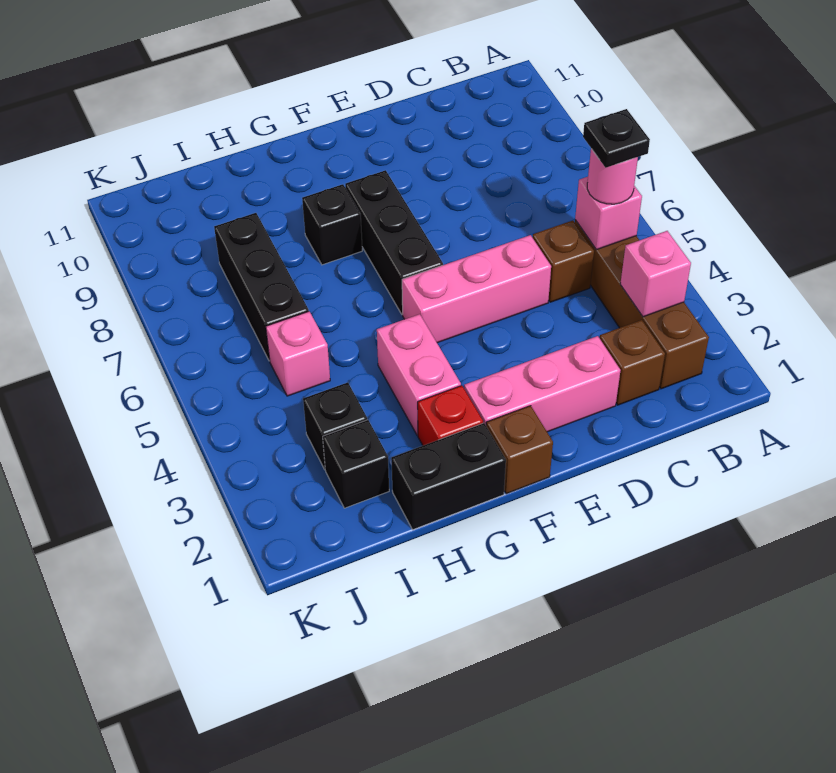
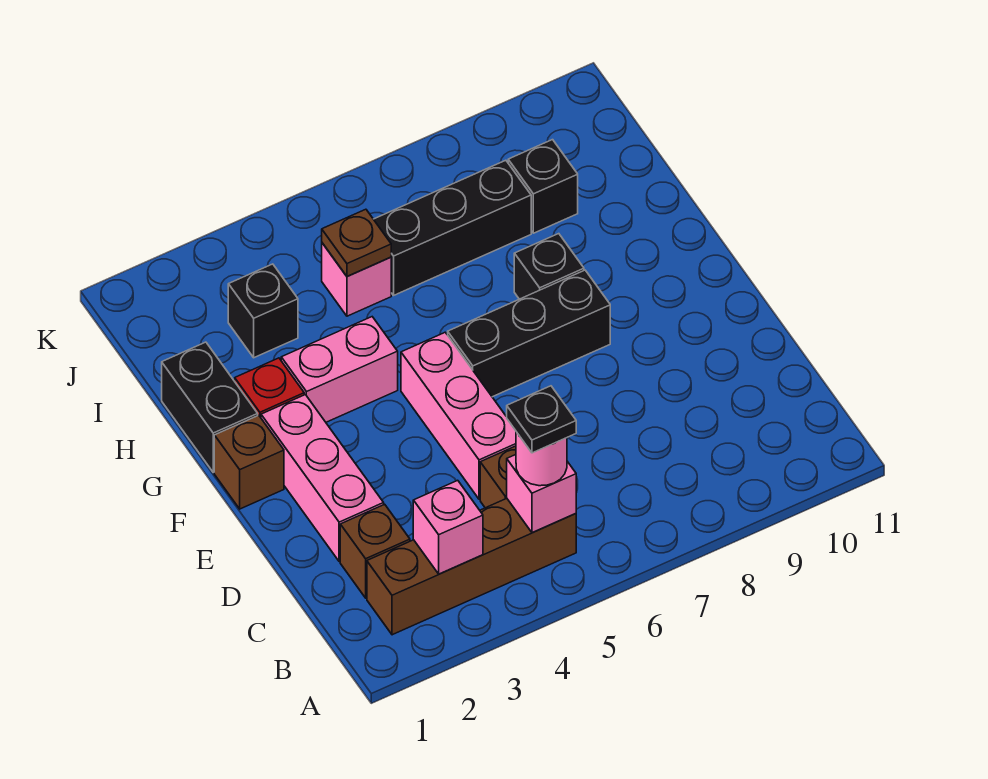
black 1x1 brick [323,420,389,508] -> black 1x1 brick moved to [508,140,578,233]
none -> brown 1x1 plate [322,209,391,276]

